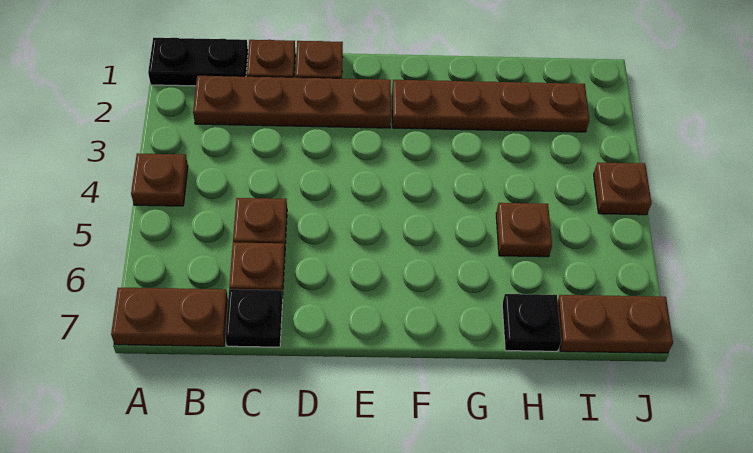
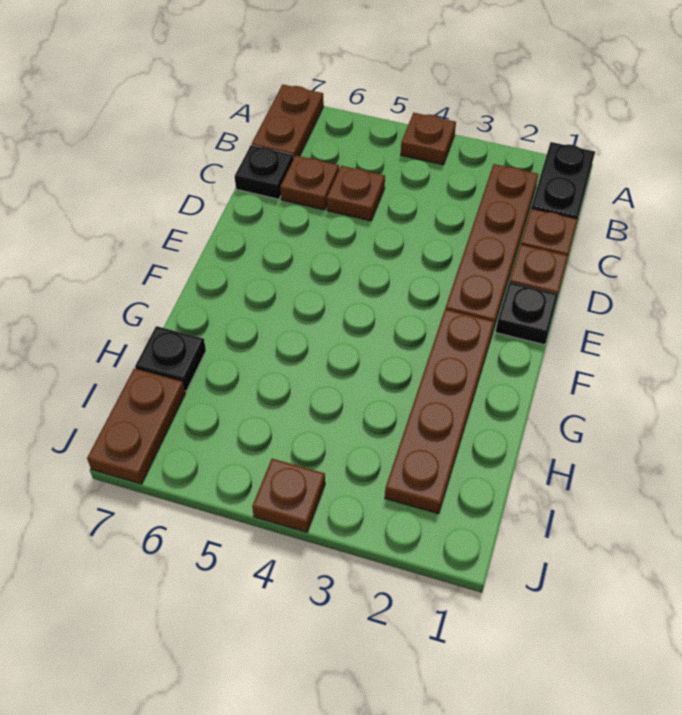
none -> black 1x1 plate [496,282,558,345]
brown 1x1 plate [496,203,552,257] -> none

